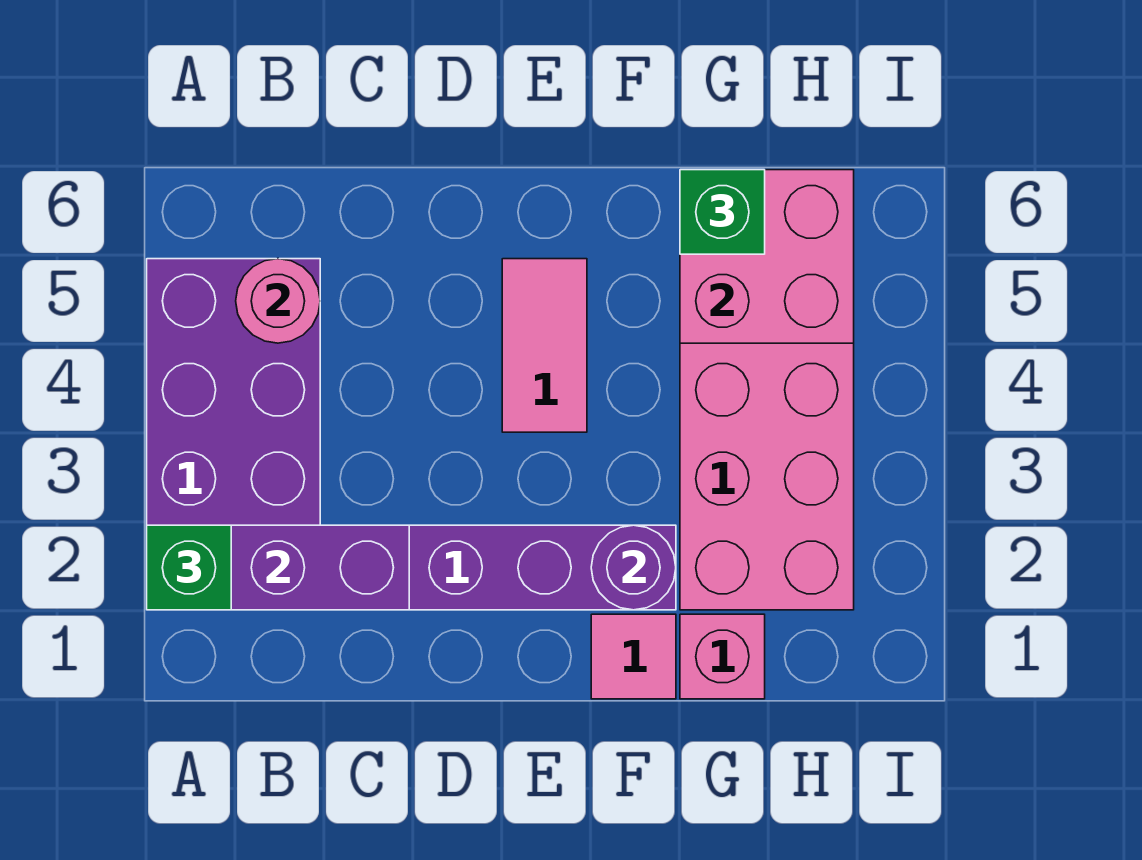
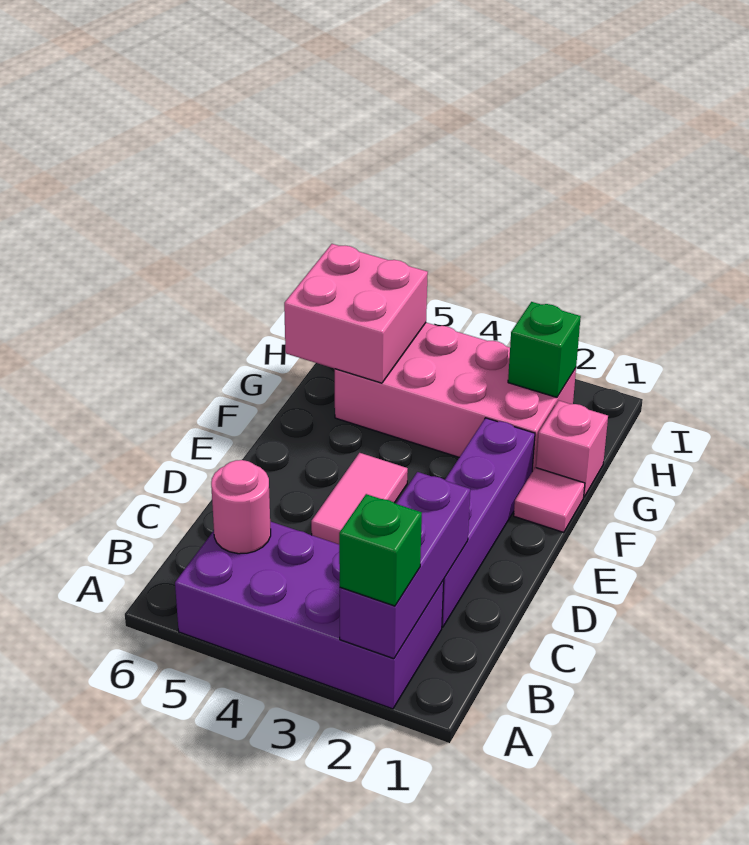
pink 1x2 tile [502,259,587,432] -> pink 1x2 tile turned to [311,453,408,544]
purple 1x1 round brick [591,525,676,610] -> none
green 1x1 brick [680,170,765,254] -> green 1x1 brick moved to [508,302,581,397]

